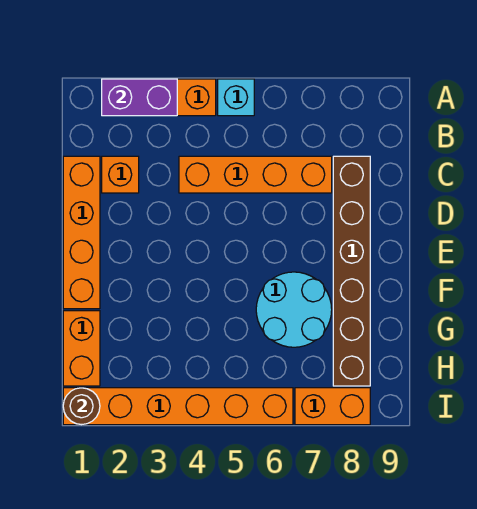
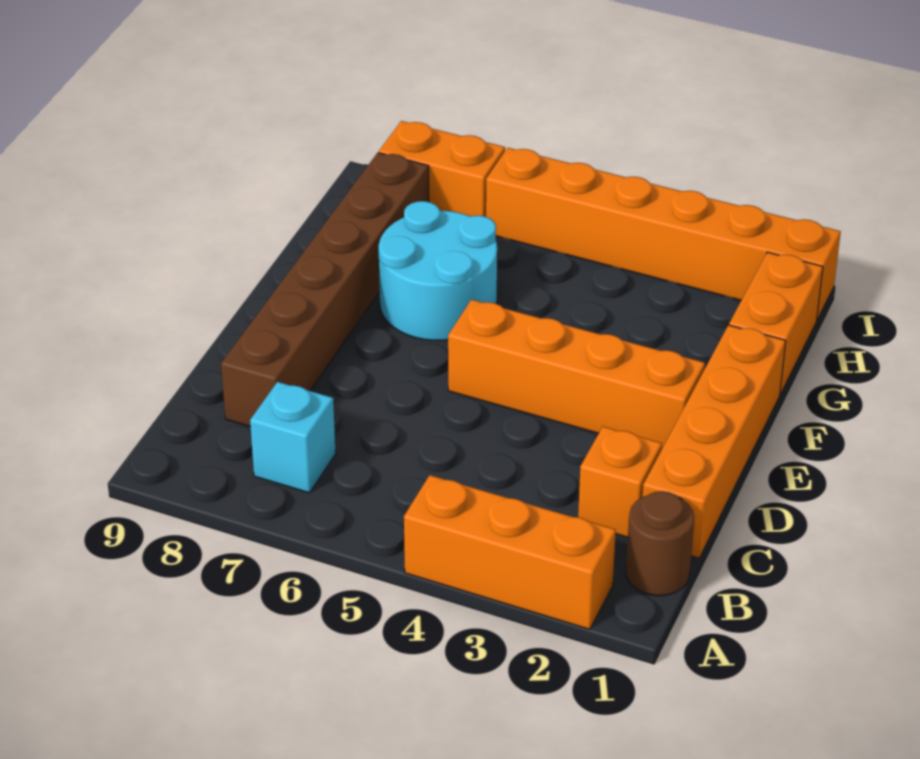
purple 1x2 brick [102,79,177,116] -> none
cyan 1x1 brick [218,79,254,116] -> cyan 1x1 brick moved to [250,382,336,493]
orange 1x4 brick [179,156,332,193] -> orange 1x4 brick moved to [448,300,705,450]
brown 1x1 round brick [63,388,100,425] -> brown 1x1 round brick moved to [626,491,694,596]

